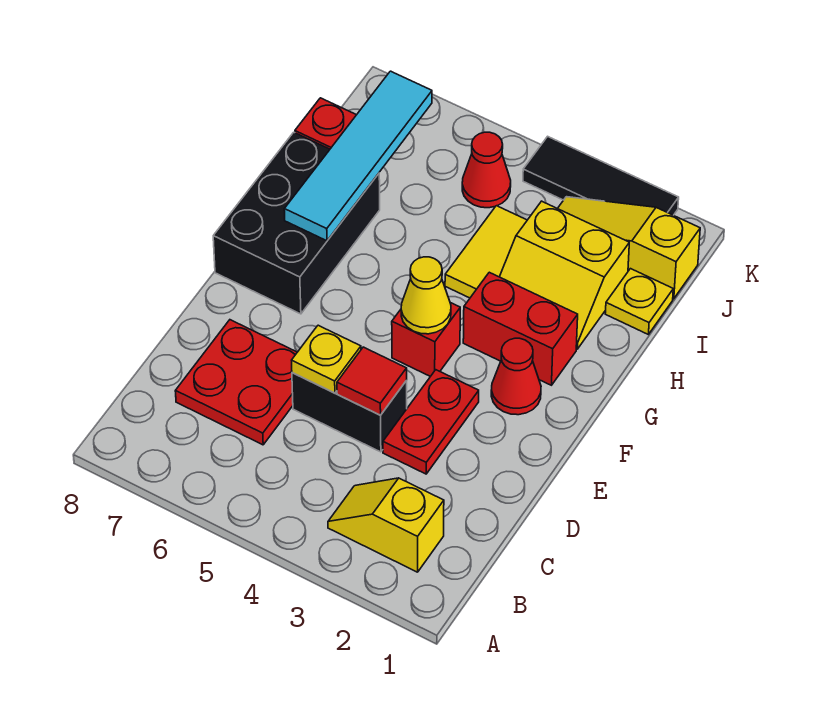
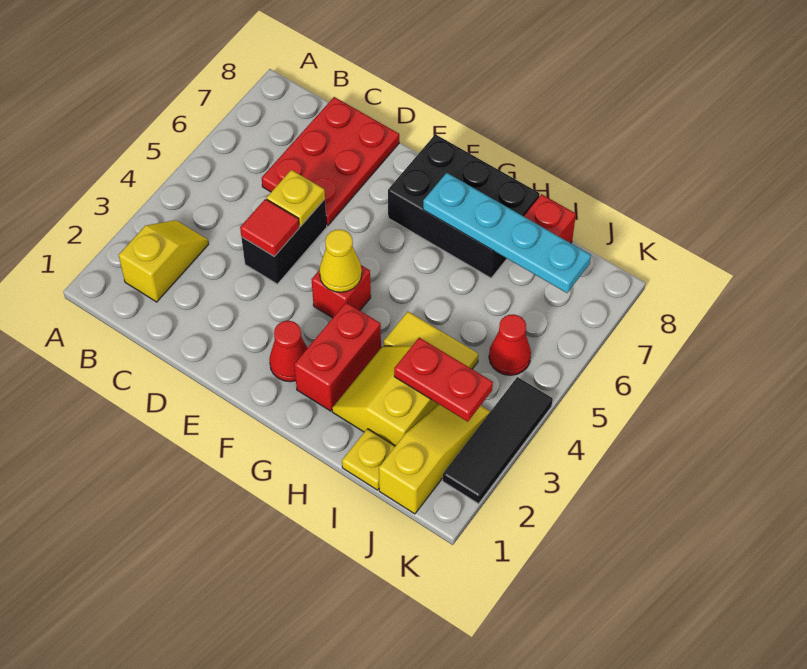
red 2x2 plate [175,320,297,445] -> red 2x3 plate [262,97,399,226]
red 1x2 plate [383,370,479,474] -> red 1x2 plate moved to [394,338,493,422]
cyan 1x4 tile [284,71,432,241] -> cyan 1x4 plate [423,173,591,293]

